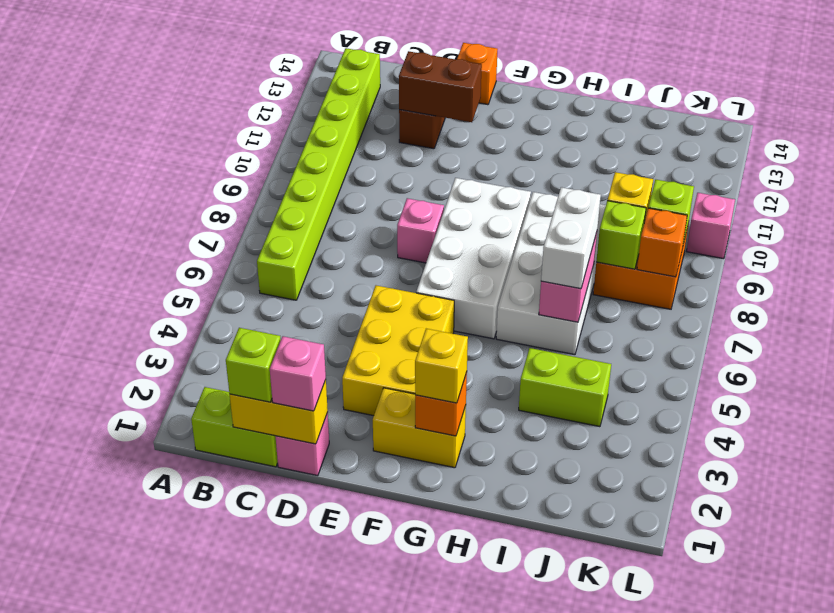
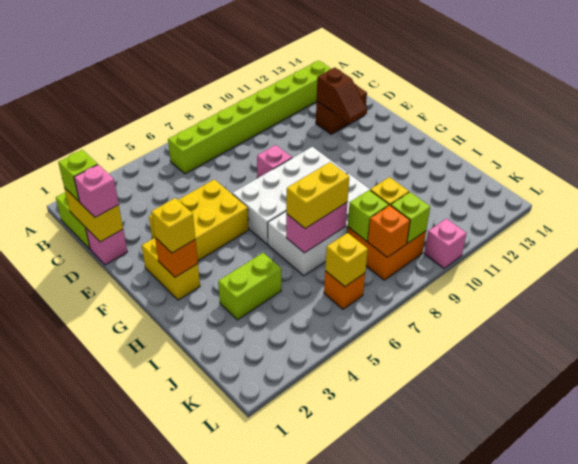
brown 1x2 brick [399,51,482,122] -> brown 1x2 slope [317,68,367,123]
orange 1x1 brick [457,43,498,105] -> orange 1x1 brick moved to [324,271,365,309]
lime 1x2 brick [519,348,611,427] -> lime 1x2 brick turned to [218,253,281,320]
white 1x2 brick [541,187,601,289] -> yellow 1x2 brick [286,162,349,229]
none -> yellow 1x1 brick [325,233,368,287]

